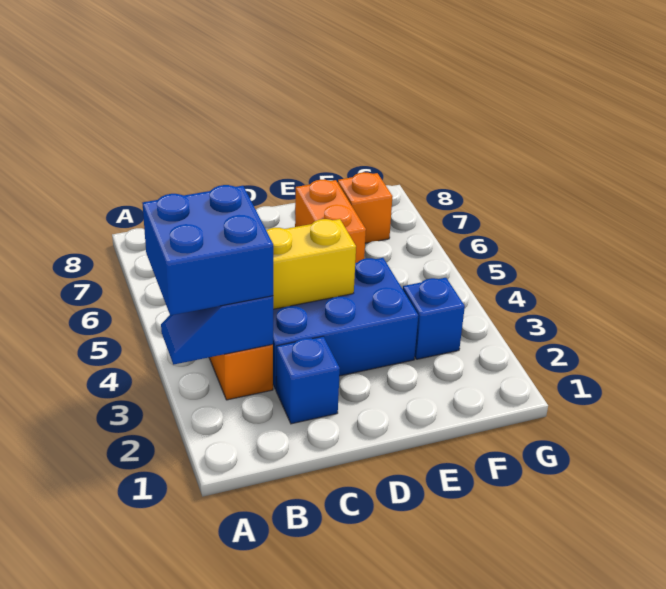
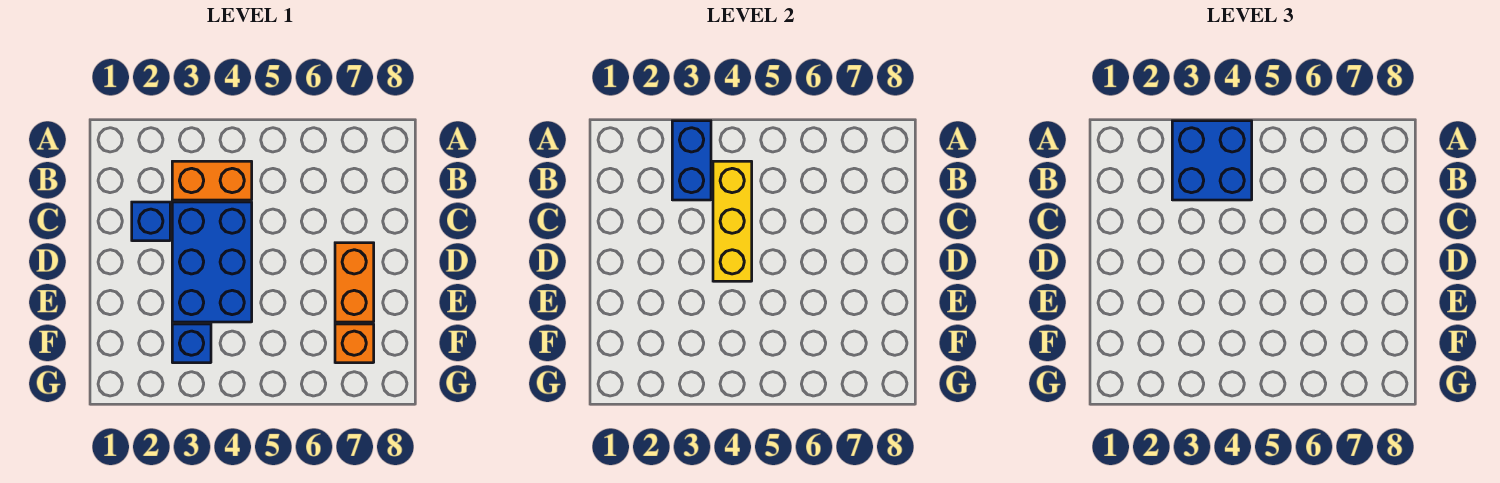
blue 1x2 slope [161,296,273,365] -> blue 1x2 brick [672,121,711,200]
orange 1x2 brick [295,180,366,263] -> orange 1x2 brick turned to [335,243,374,322]

